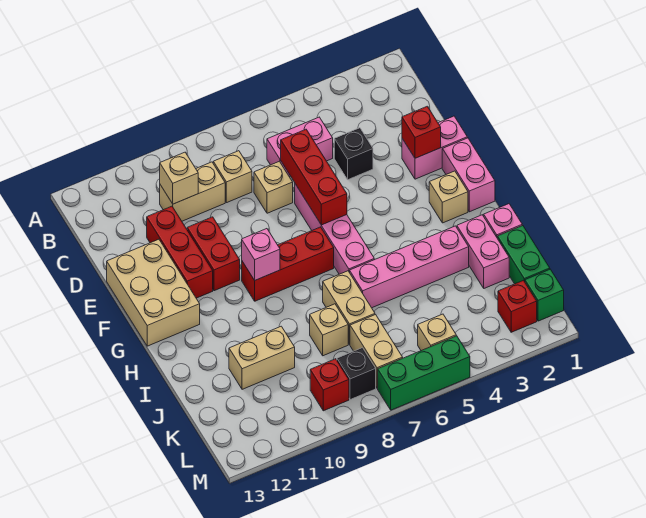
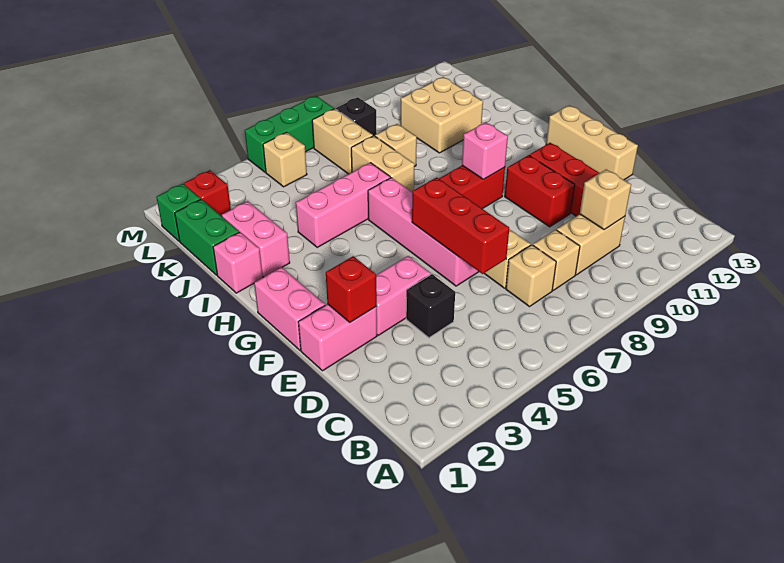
pink 1x2 brick [267,117,333,177] -> pink 1x2 brick moved to [376,256,431,335]
tan 2x3 brick [107,239,200,346] -> tan 1x3 brick [546,105,638,180]
tan 1x1 brick [429,171,468,223] -> tan 1x1 brick moved to [506,245,556,307]
pink 1x4 brick [350,226,469,308] -> pink 1x3 brick [296,163,390,247]
tan 1x2 brick [229,326,295,389] -> tan 2x2 brick [401,77,483,153]
red 1x1 brick [310,359,349,411] -> none

